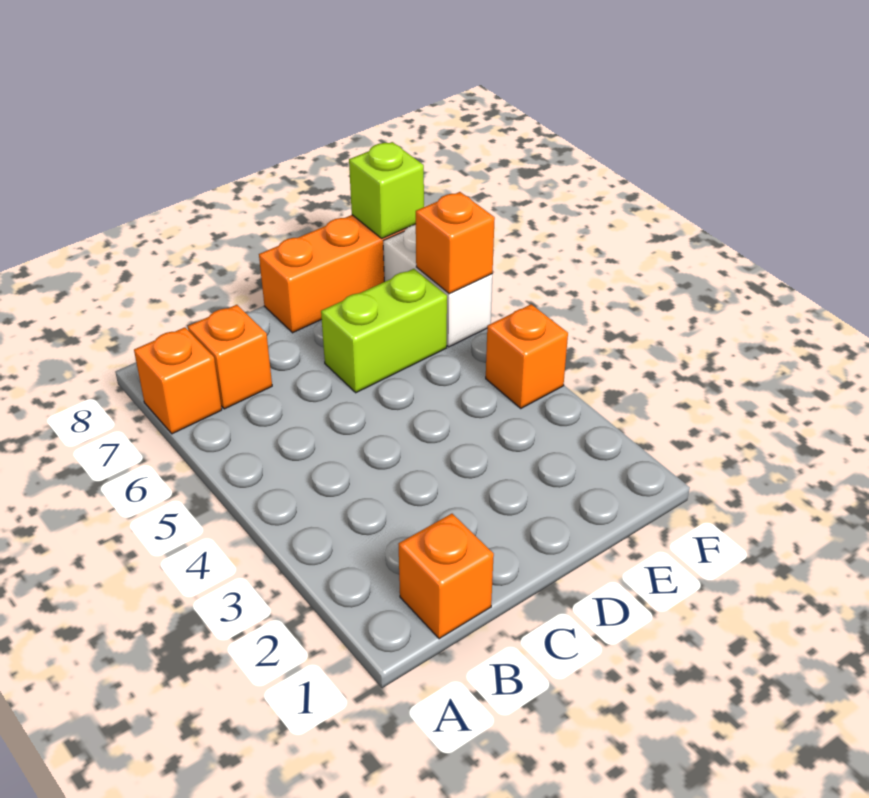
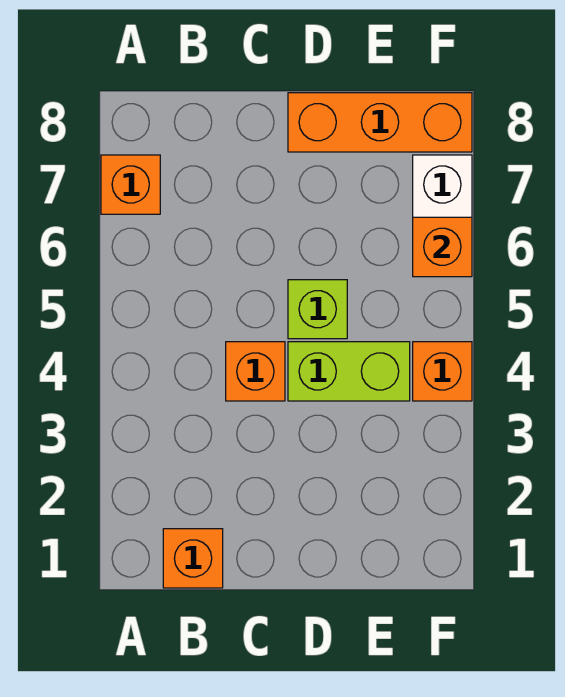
orange 1x1 brick [188,305,272,409] -> orange 1x1 brick moved to [226,342,285,401]
lime 1x2 brick [321,269,447,393] -> lime 1x2 brick moved to [288,342,410,401]
lime 1x1 brick [349,142,424,238] -> lime 1x1 brick moved to [288,280,347,339]

